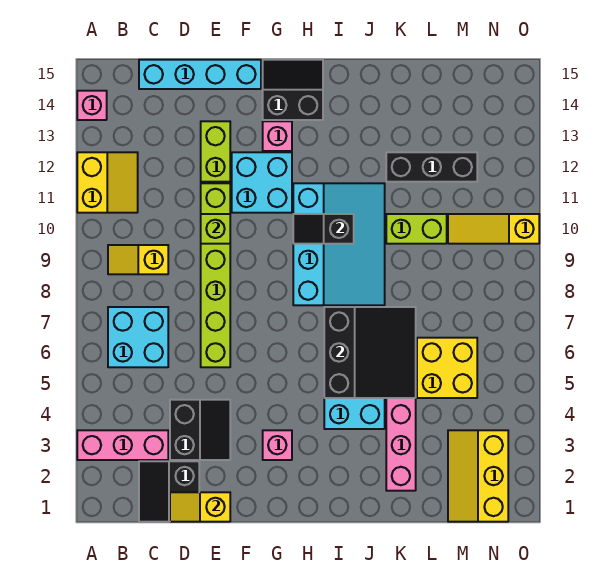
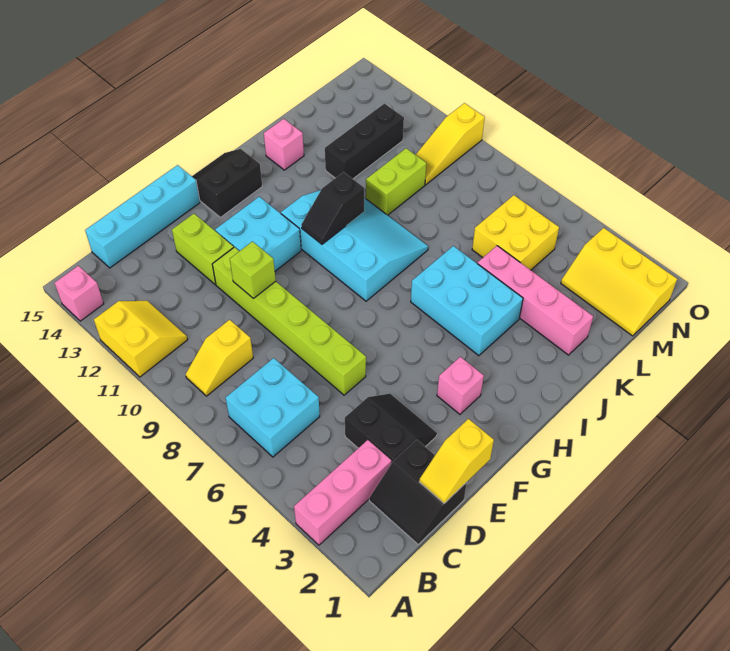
pink 1x1 brick [263,121,292,151] -> pink 1x1 brick moved to [264,119,304,170]
black 3x3 slope [324,307,416,398] -> none

